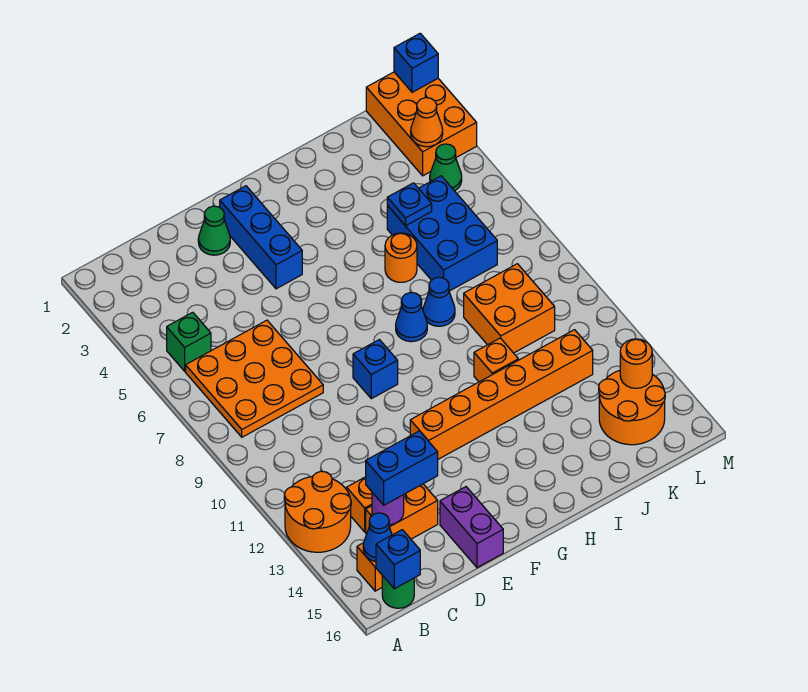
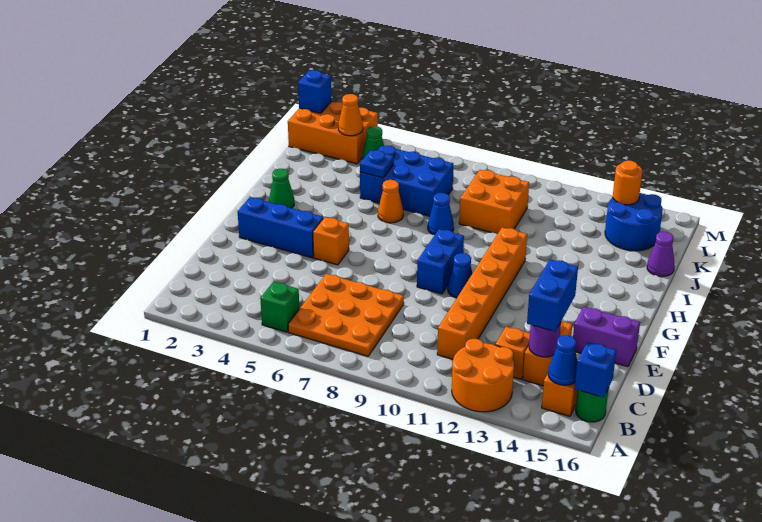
green 1x1 cone [198,206,230,255] -> green 1x1 cone moved to [269,169,294,208]
blue 1x1 brick [353,340,398,399] -> blue 1x2 brick [417,229,464,294]
orange 1x6 brick [410,330,593,459] -> orange 1x6 brick moved to [437,227,527,359]
blue 1x1 cone [396,293,427,342] -> blue 1x1 cone moved to [448,253,472,298]
orange 1x1 round brick [385,233,417,282] -> orange 1x1 cone [378,180,403,223]
orange 1x1 brick [474,338,518,382] -> orange 1x1 brick moved to [313,217,349,265]
none -> purple 1x1 cone [647,232,675,277]
orange 2x2 round brick [599,371,665,445] -> blue 2x2 round brick [605,193,663,251]

